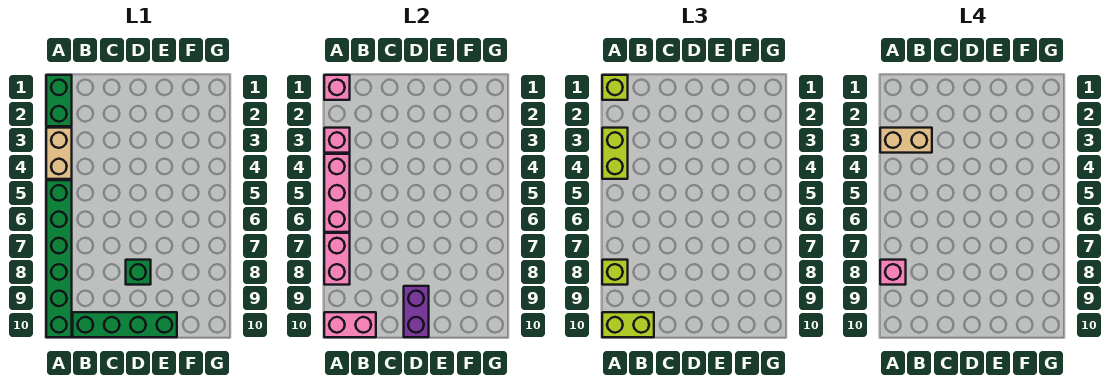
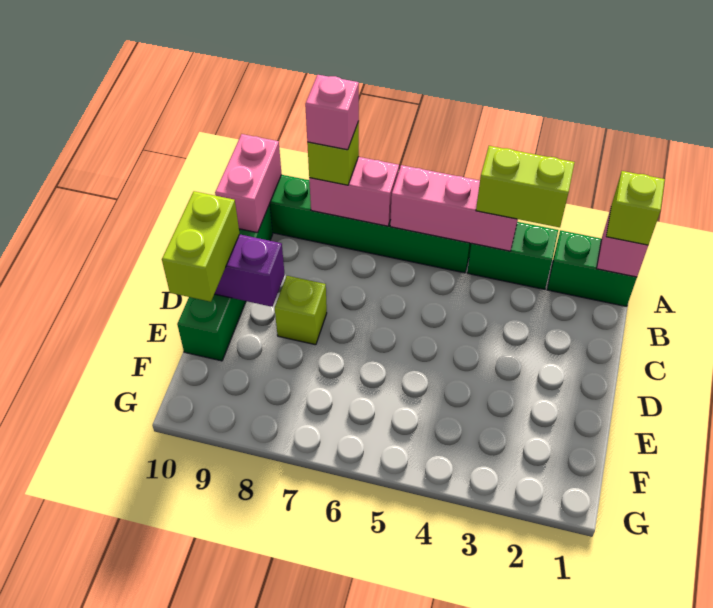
tan 1x2 brick [46,128,72,179] -> green 1x2 brick [467,222,558,289]
pink 1x1 brick [324,128,350,153] -> none
tan 1x2 brick [880,128,932,153] -> none
lime 1x2 brick [602,312,654,337] -> lime 1x2 brick moved to [162,191,240,302]
green 1x1 brick [126,260,151,285] -> lime 1x1 brick [275,276,327,345]

